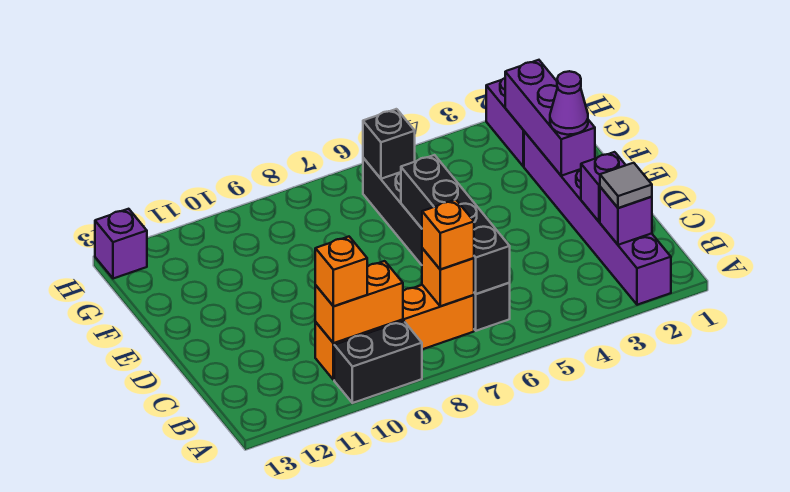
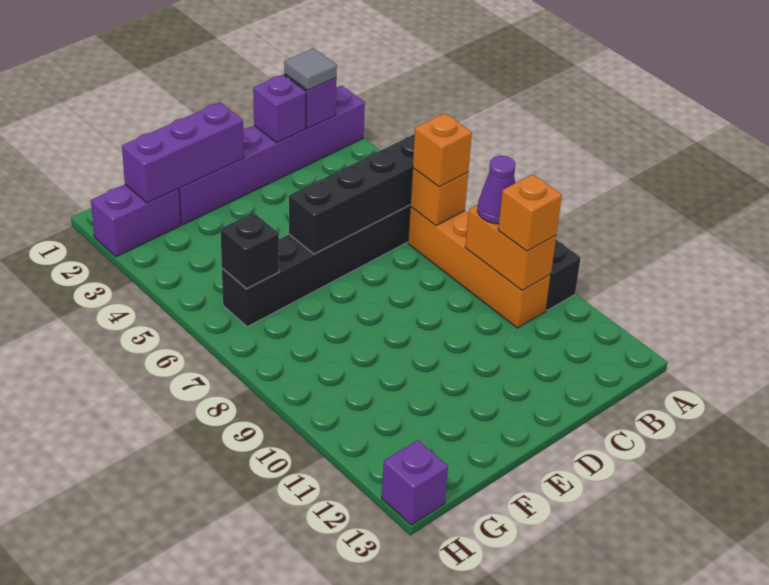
purple 1x1 cone [550,71,588,135] -> purple 1x1 cone moved to [478,156,515,224]

